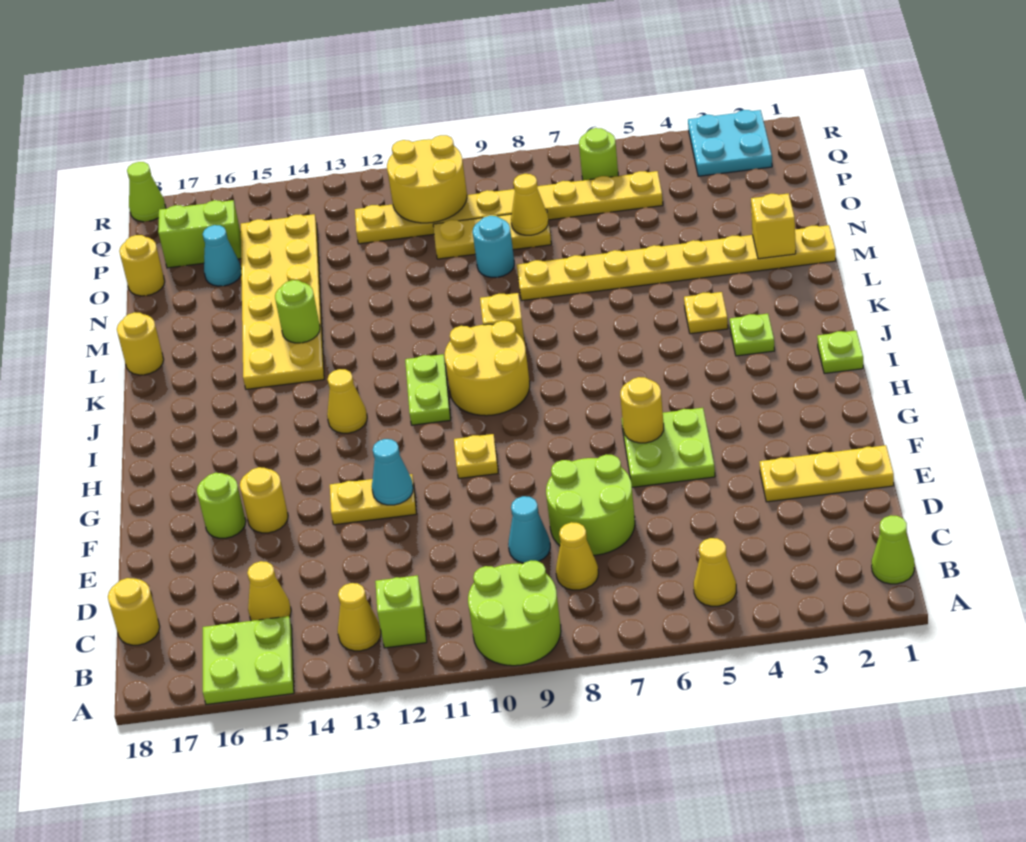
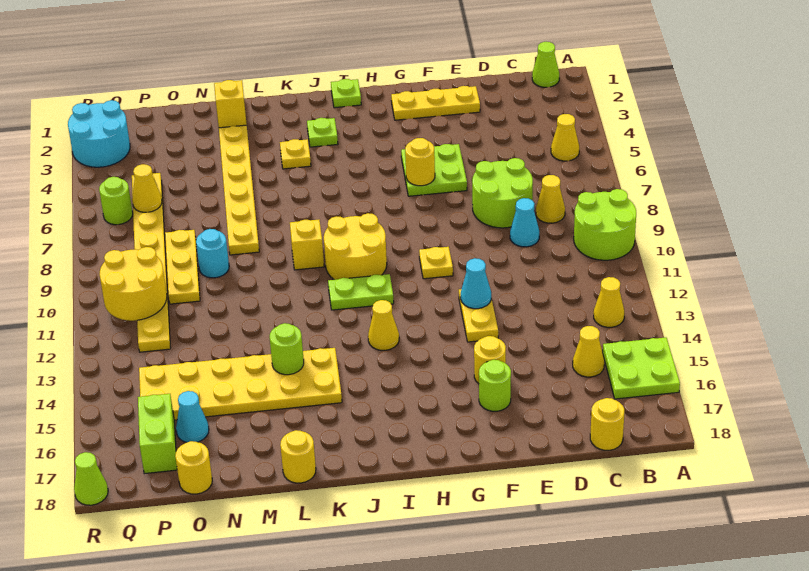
lime 1x1 brick [375,575,427,648] -> none
yellow 1x3 plate [760,445,894,502] -> yellow 1x3 plate turned to [391,86,480,120]
yellow 1x1 cone [511,174,548,235] -> yellow 1x1 cone moved to [132,164,162,212]
cyan 2x2 plate [688,110,772,176] -> cyan 2x2 round brick [68,100,130,167]

